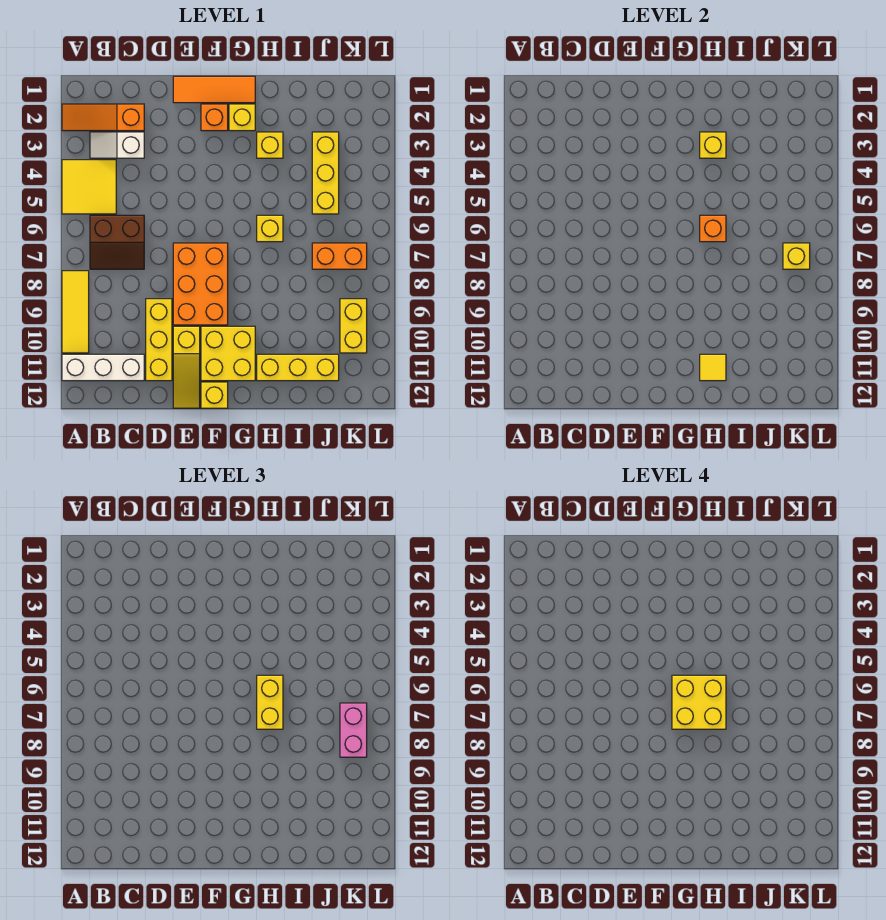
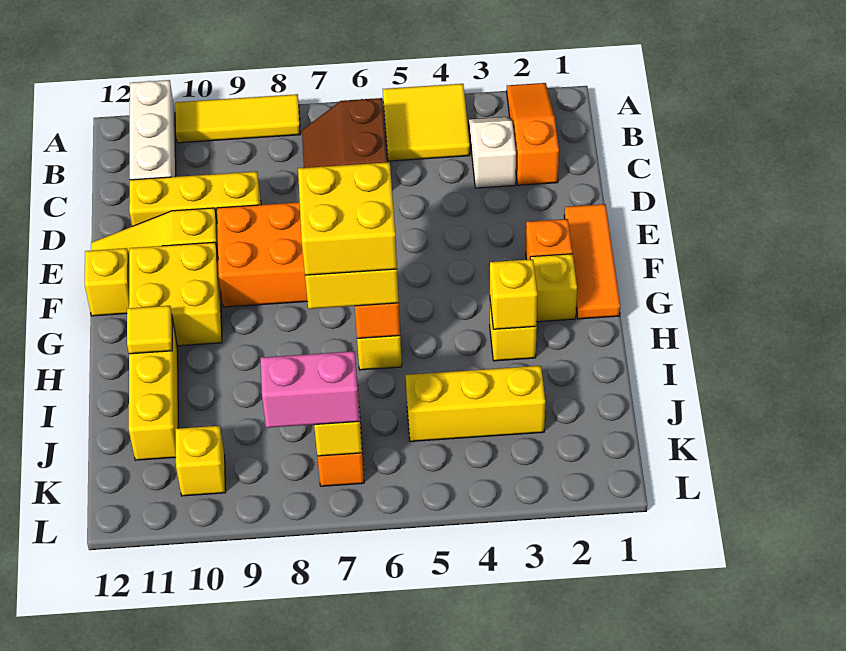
yellow 1x2 brick [340,299,367,353] -> yellow 1x1 brick [175,426,226,496]

